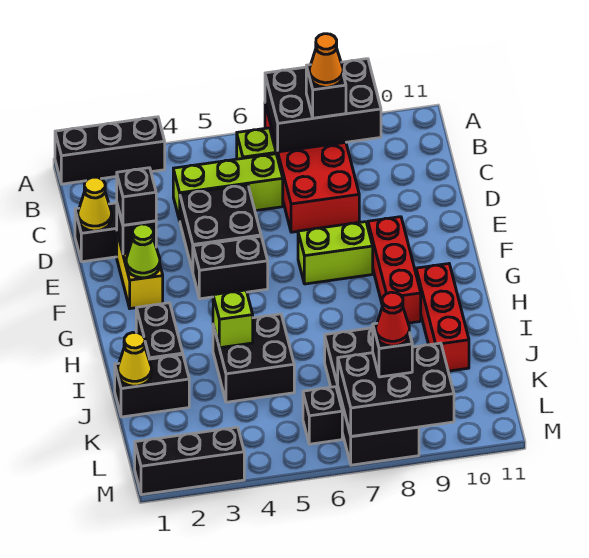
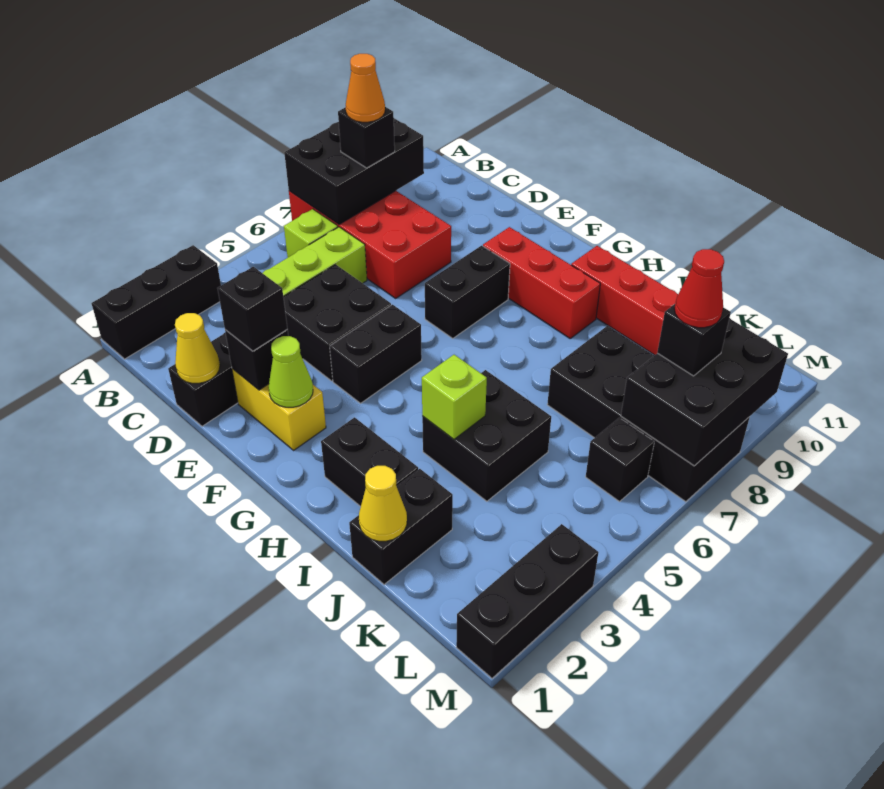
lime 1x2 brick [298,222,373,284] -> black 1x2 brick [425,246,510,338]

